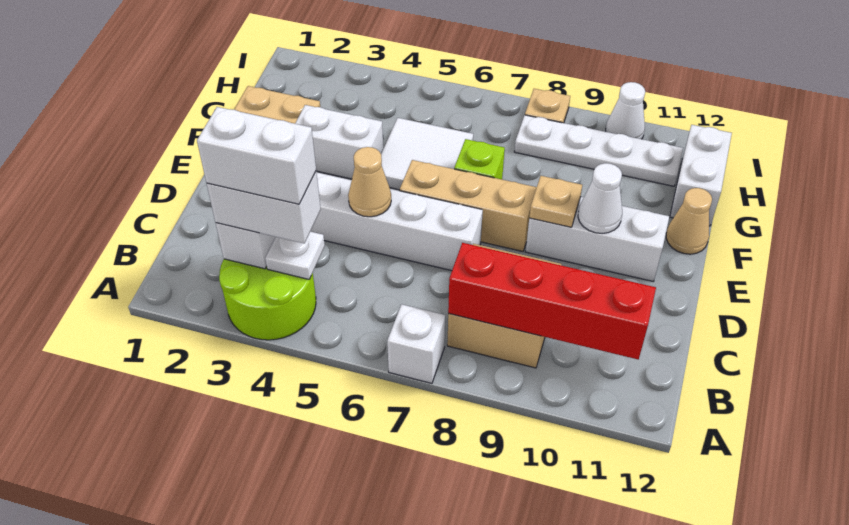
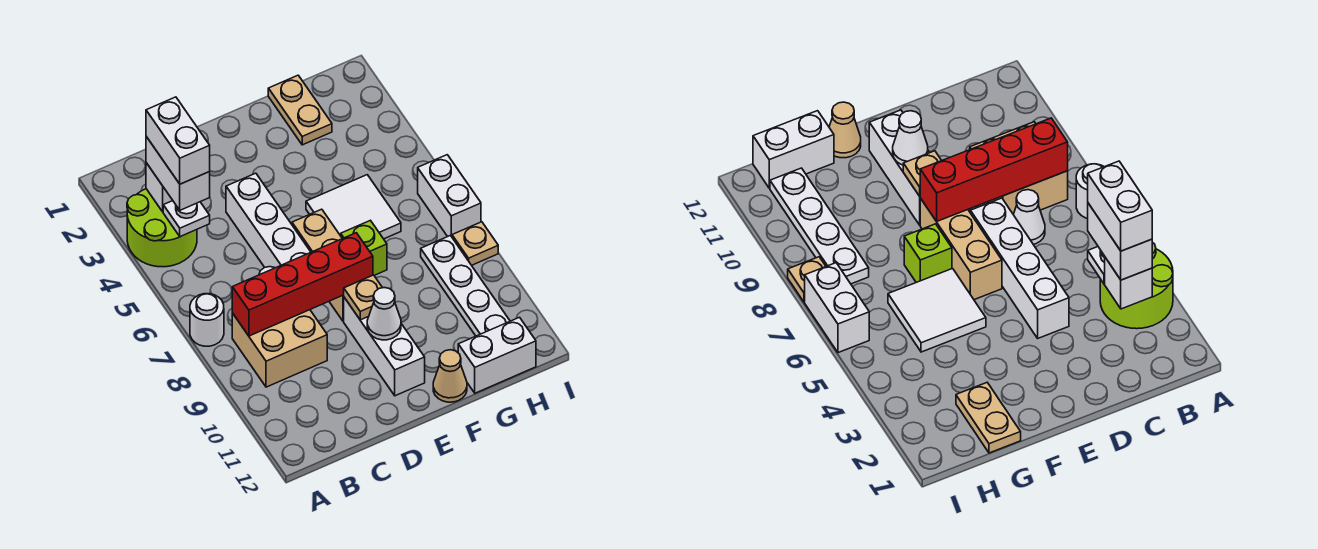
white 1x1 brick [387,304,445,383] -> white 1x1 round brick [190,294,224,346]
red 1x4 brick [448,243,656,359] -> red 1x4 brick turned to [232,233,373,336]
tan 1x1 cone [348,147,391,217] -> none
white 1x2 brick [295,105,383,179] -> white 1x2 brick moved to [418,155,481,237]
white 1x1 cone [606,82,645,139] -> white 1x1 cone moved to [1013,190,1045,244]

